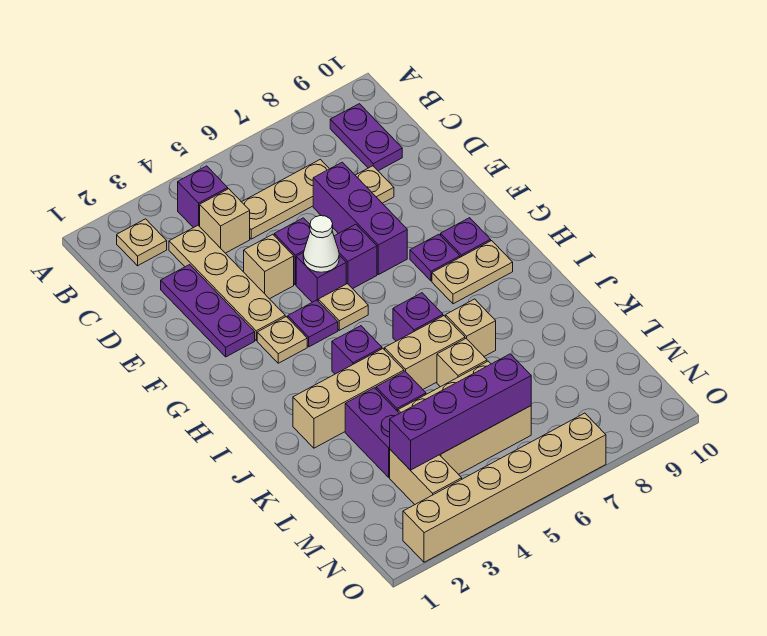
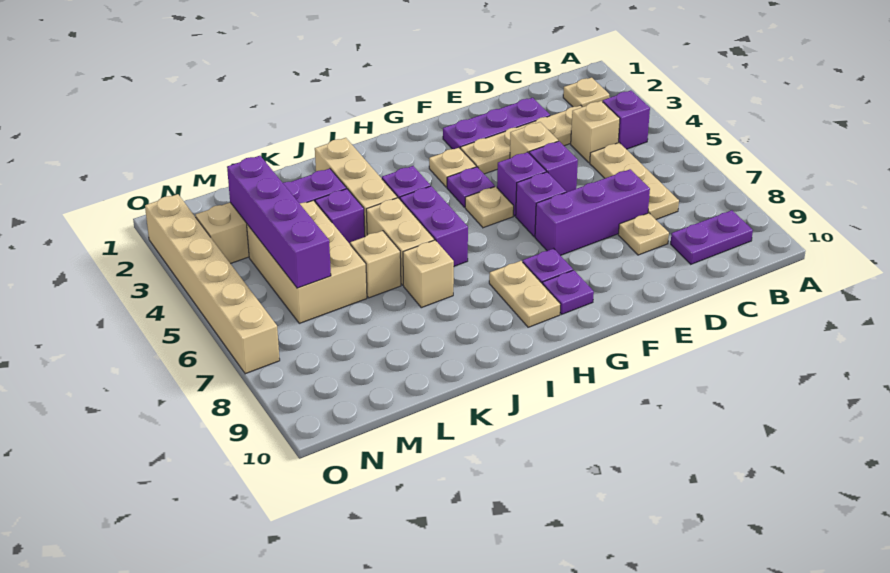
white 1x1 cone [303,216,339,272] -> none
purple 1x1 brick [393,293,443,341] -> purple 1x2 brick [400,186,468,266]

